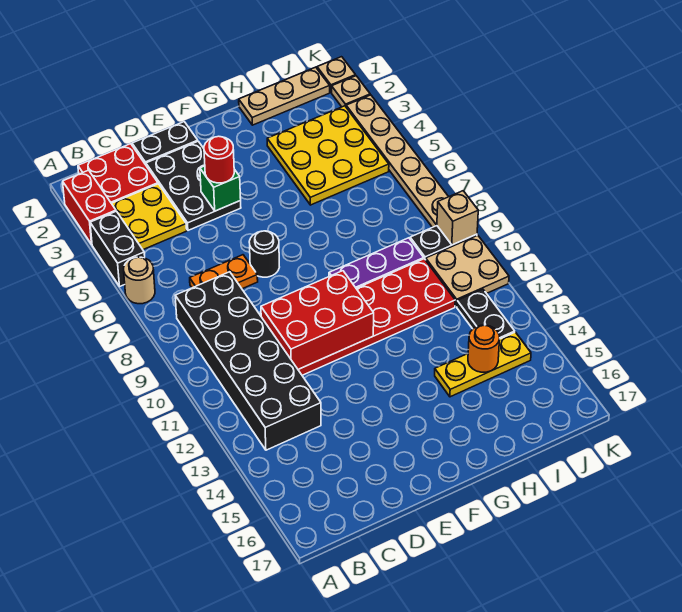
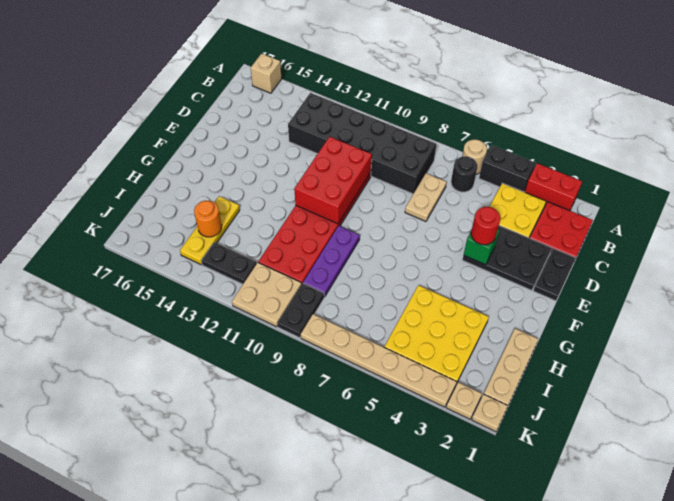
orange 1x2 plate [190,255,258,289] -> tan 1x2 plate [405,173,447,221]
black 1x1 round brick [249,231,279,277] -> black 1x1 round brick moved to [451,157,477,192]
tan 1x1 brick [437,191,478,245] -> tan 1x1 brick moved to [251,54,281,93]

